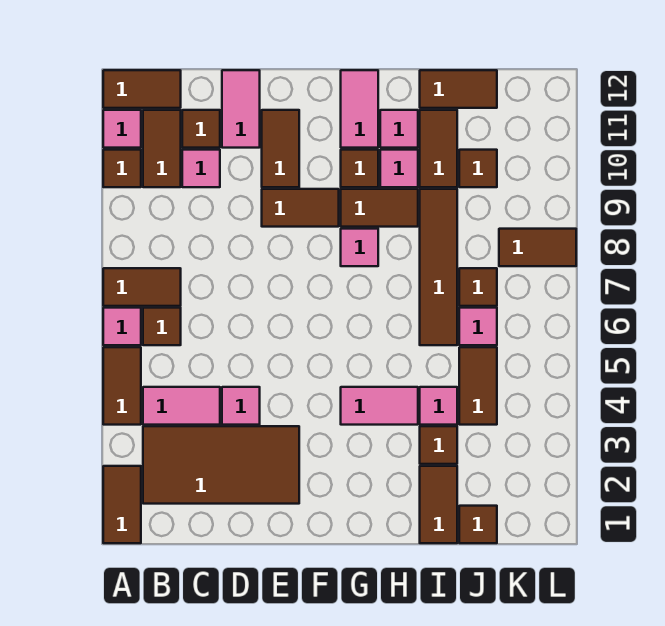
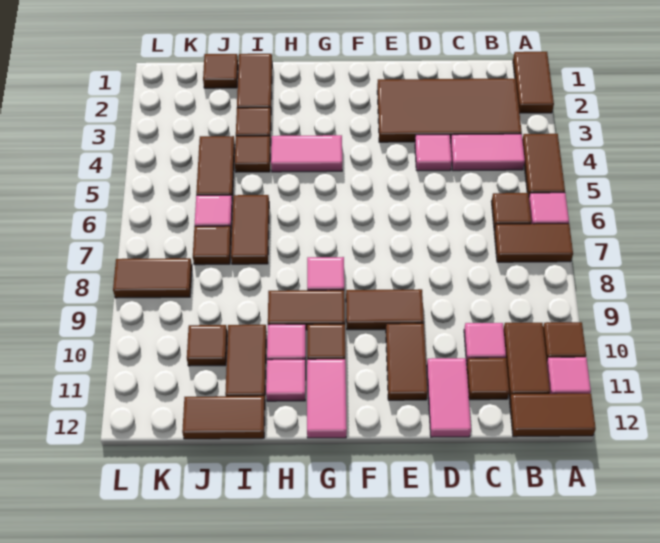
pink 1x1 tile [420,387,457,425] -> brown 1x1 tile [235,136,271,172]
brown 1x4 tile [420,189,457,345] -> brown 1x2 tile [231,195,269,264]

